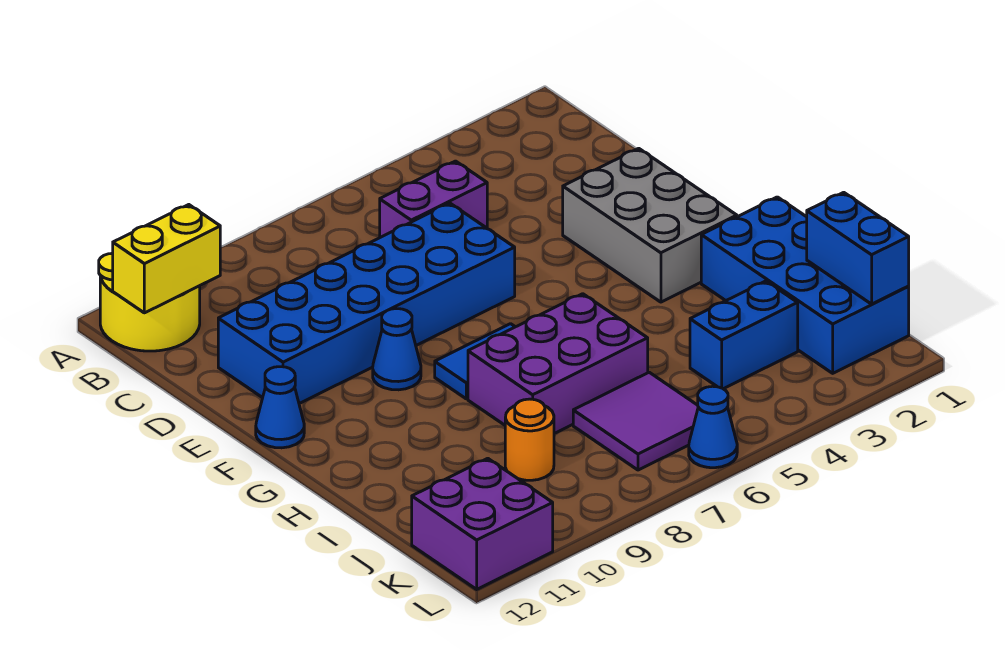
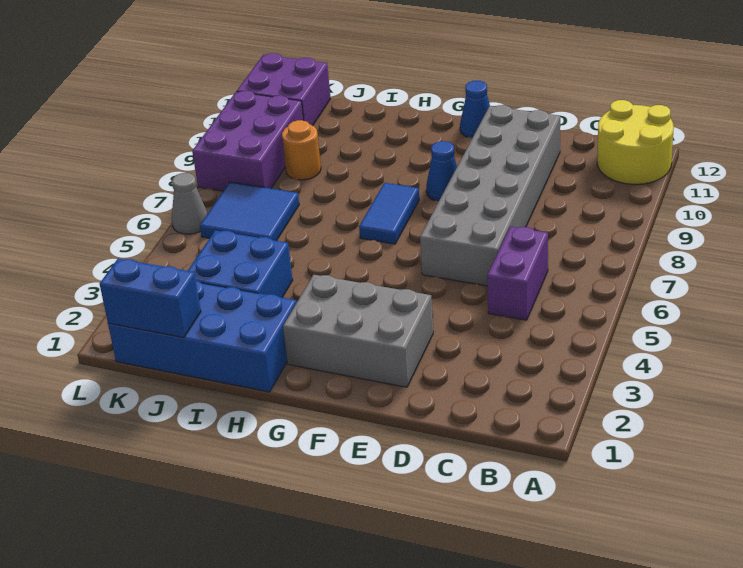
yellow 1x2 brick [113,205,220,313] -> none
blue 2x6 brick [218,203,515,404] -> grey 2x6 brick [420,105,560,286]
purple 2x3 brick [468,294,648,433] -> purple 2x3 brick moved to [192,91,303,191]
blue 1x2 brick [690,281,798,389] -> blue 2x2 brick [188,230,293,297]
purple 2x2 tile [573,372,698,470] -> blue 2x2 tile [200,182,299,241]
blue 1x1 cone [689,386,737,468] -> grey 1x1 cone [172,173,208,234]

